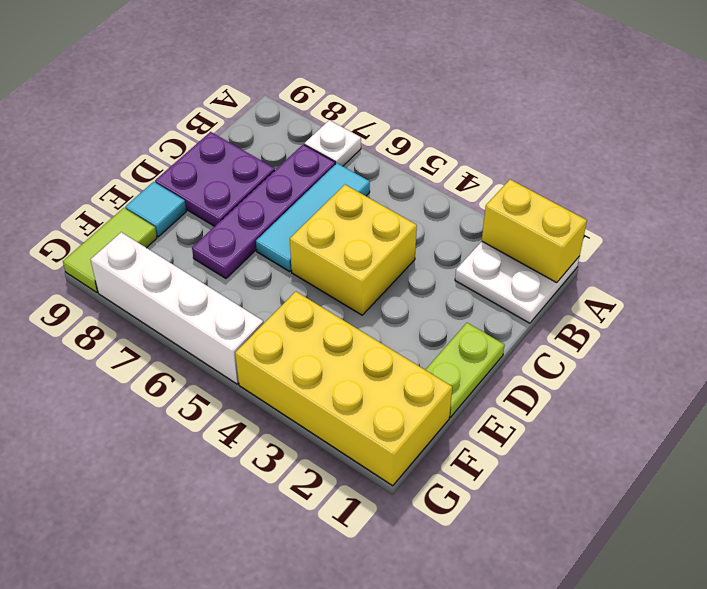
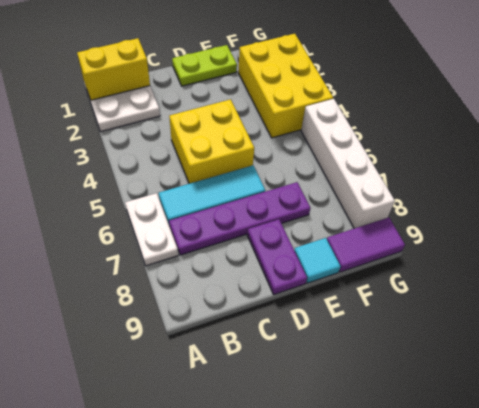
yellow 1x2 brick [482,180,587,283] -> yellow 1x2 brick turned to [77,38,150,100]
white 1x1 plate [304,120,361,166] -> white 1x2 plate [125,193,178,266]
purple 2x2 plate [155,132,275,226] -> purple 1x2 plate [247,219,307,294]
yellow 2x4 brick [235,291,452,486] -> yellow 2x3 brick [238,34,333,138]
lime 1x2 tile [63,208,157,292] -> purple 1x2 tile [327,217,405,272]

